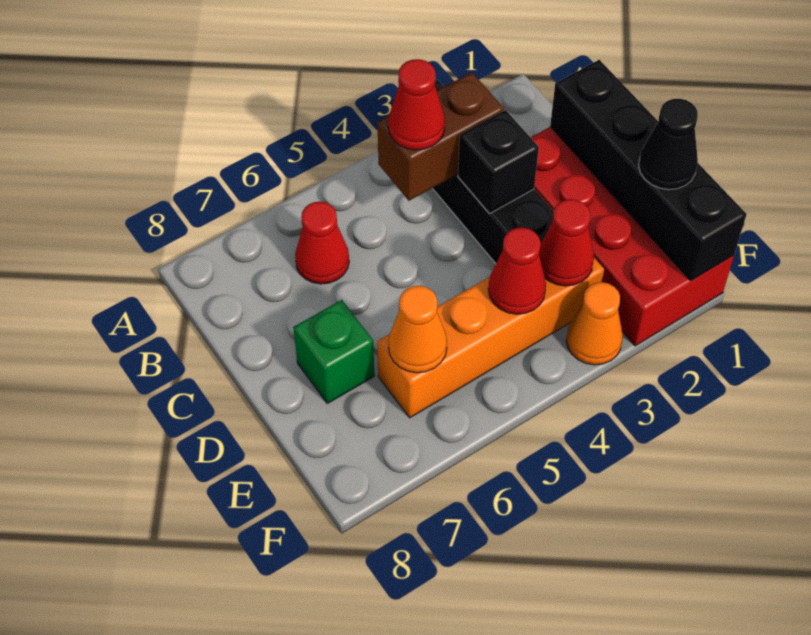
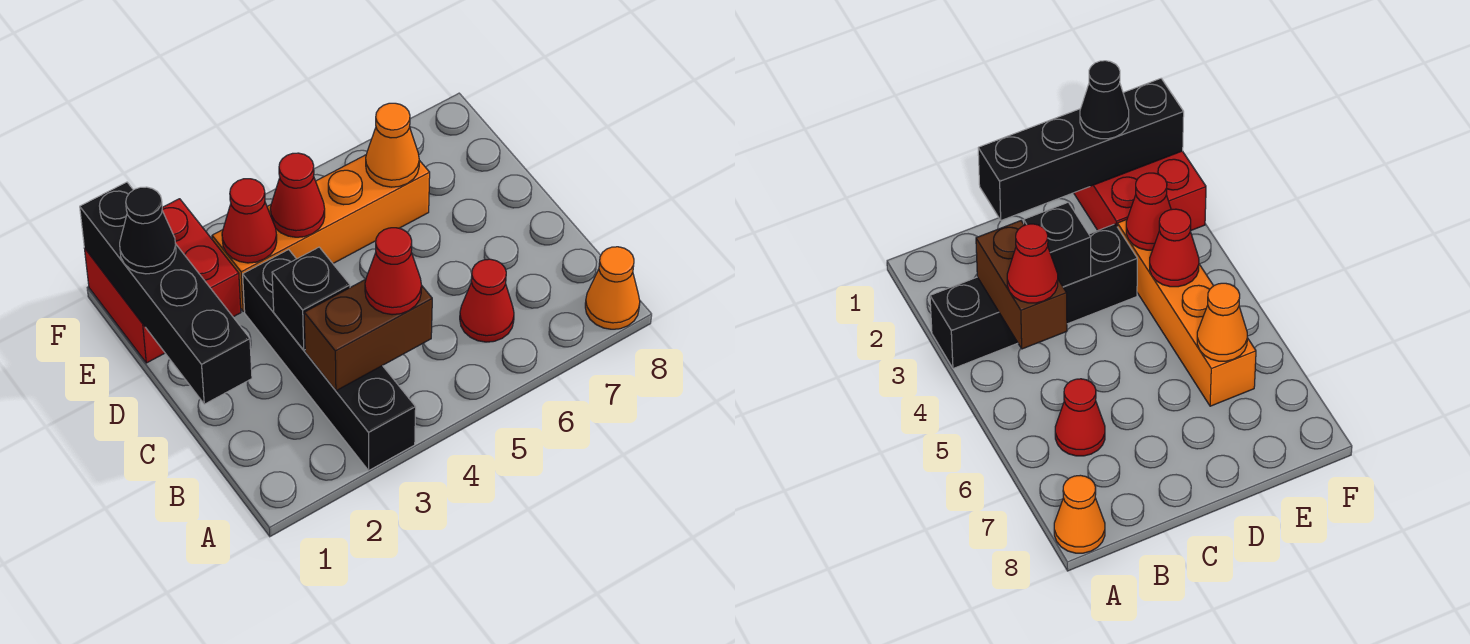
red 2x4 brick [531,127,734,346] -> red 2x2 brick [84,199,241,363]
green 1x1 brick [293,300,374,403] -> none
orange 1x1 cone [566,282,623,365] -> orange 1x1 cone moved to [585,247,640,329]

